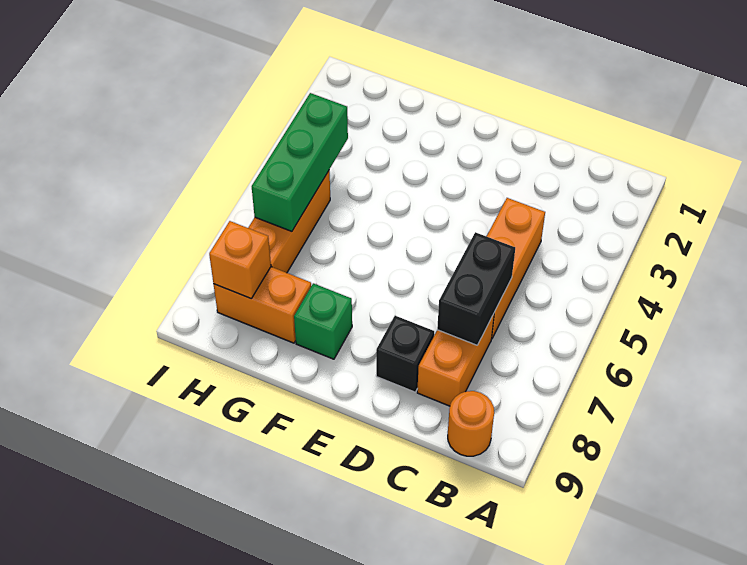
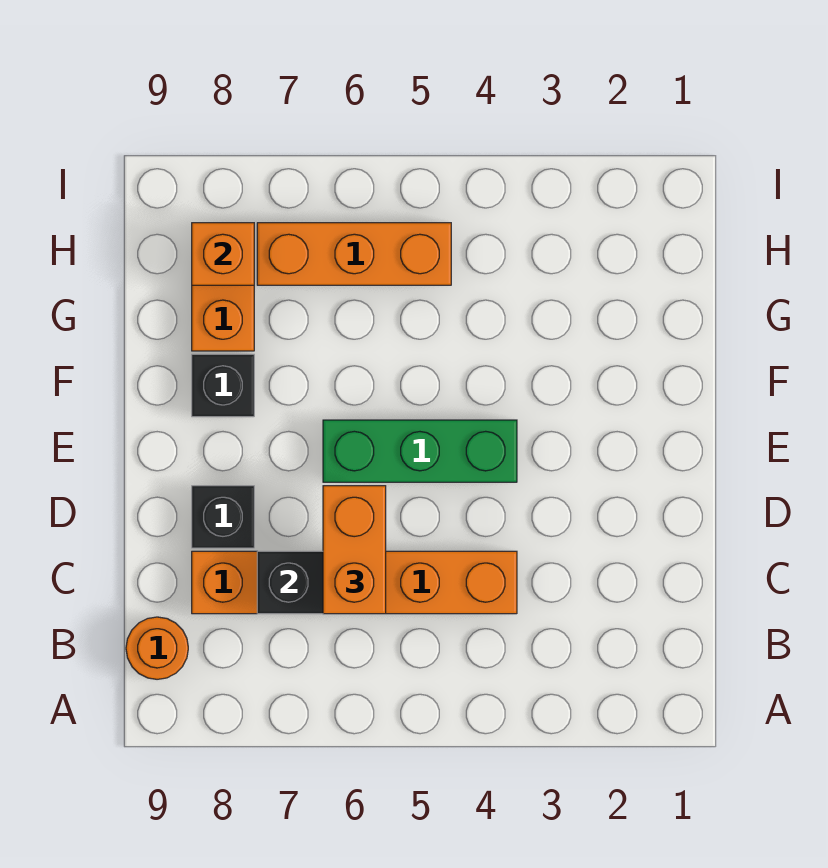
none -> orange 1x2 brick [323,486,386,614]
green 1x1 brick [294,283,352,359] -> black 1x1 brick [192,354,254,417]
green 1x3 brick [252,93,348,231] -> green 1x3 brick moved to [323,420,517,482]

